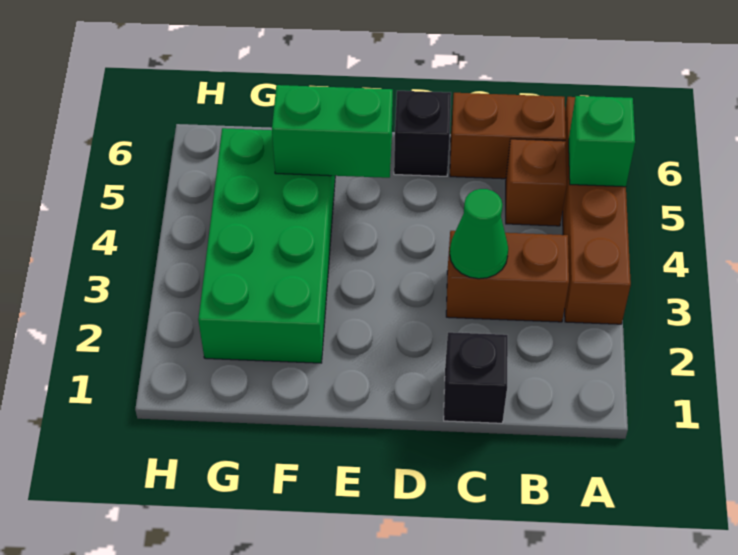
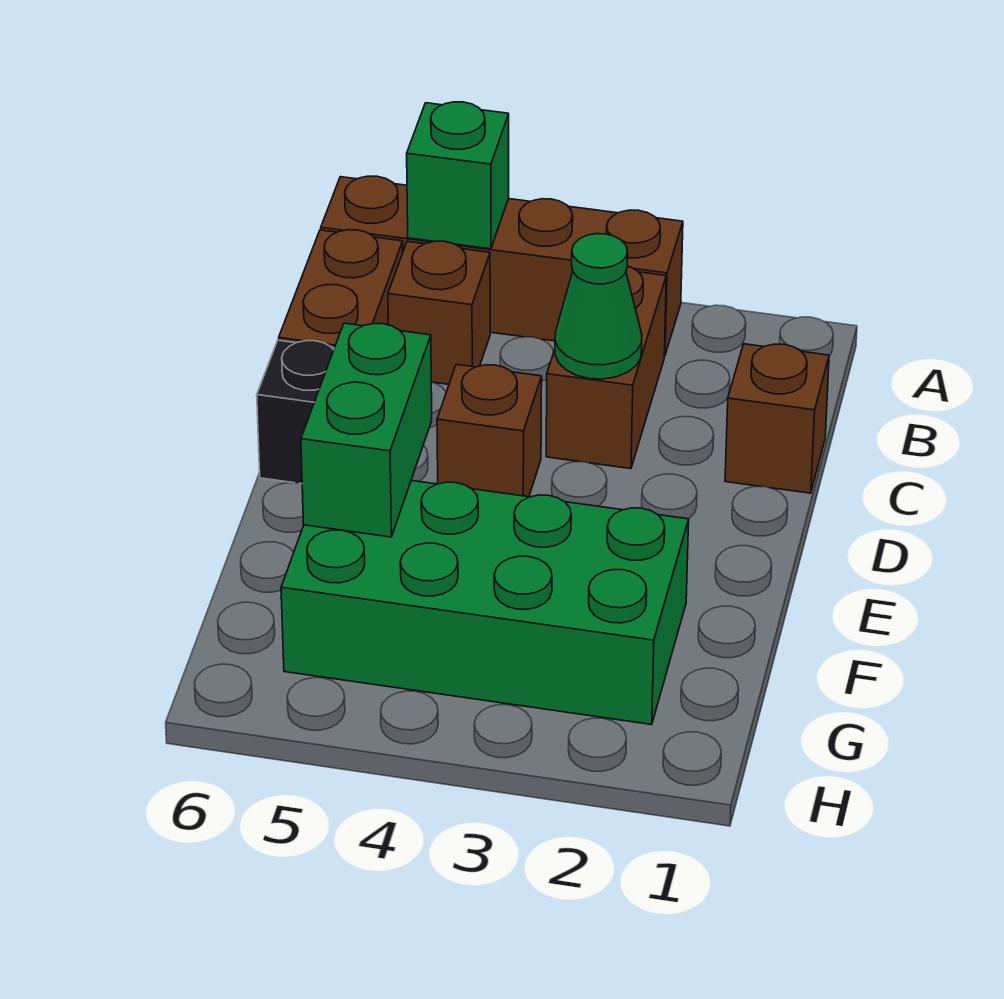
black 1x1 brick [444,332,508,423] -> brown 1x1 brick [725,344,829,493]
none -> brown 1x1 brick [437,364,542,497]

